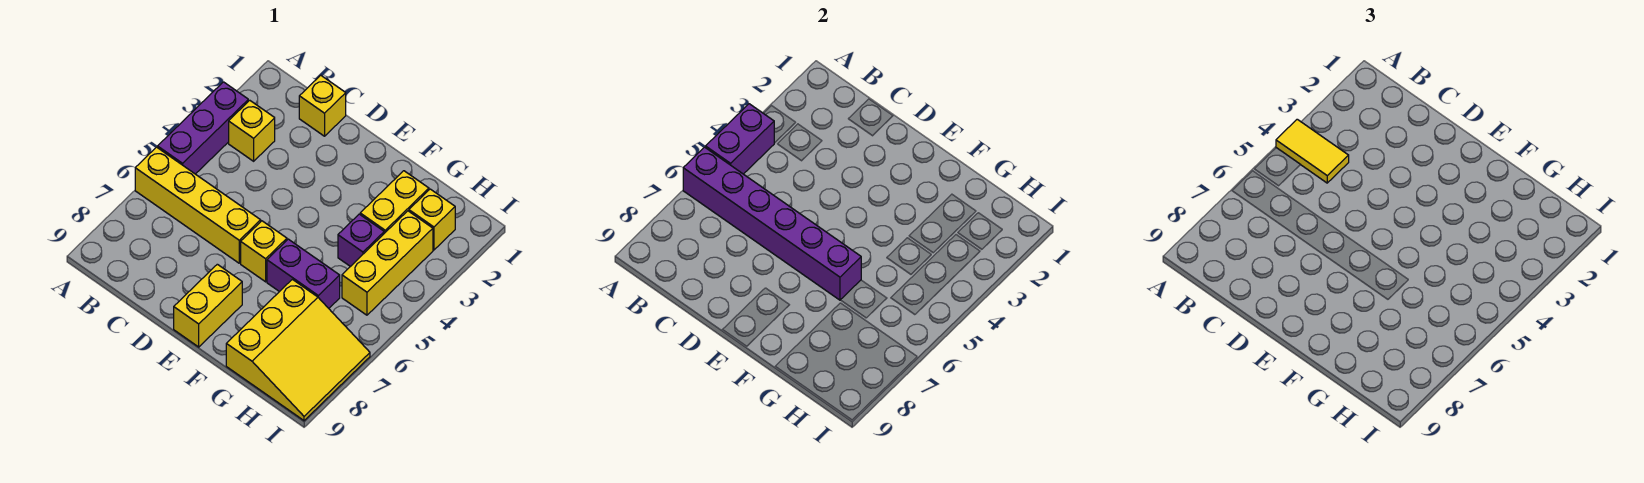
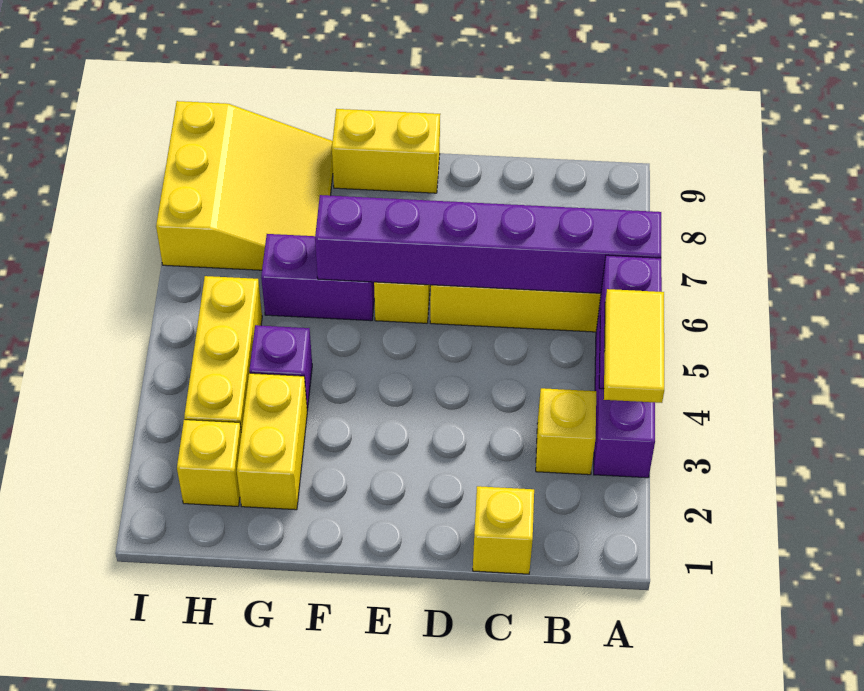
yellow 1x2 tile [1276,119,1349,183] -> yellow 1x2 tile turned to [604,289,664,403]
yellow 1x2 brick [174,264,242,347] -> yellow 1x2 brick turned to [332,109,440,193]
yellow 3x3 slope [226,279,370,421] -> yellow 3x3 slope turned to [156,101,333,270]

